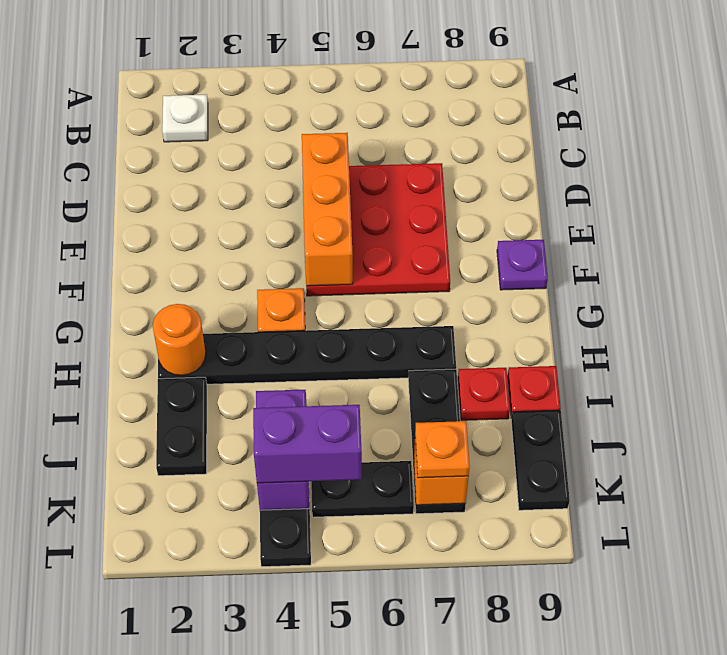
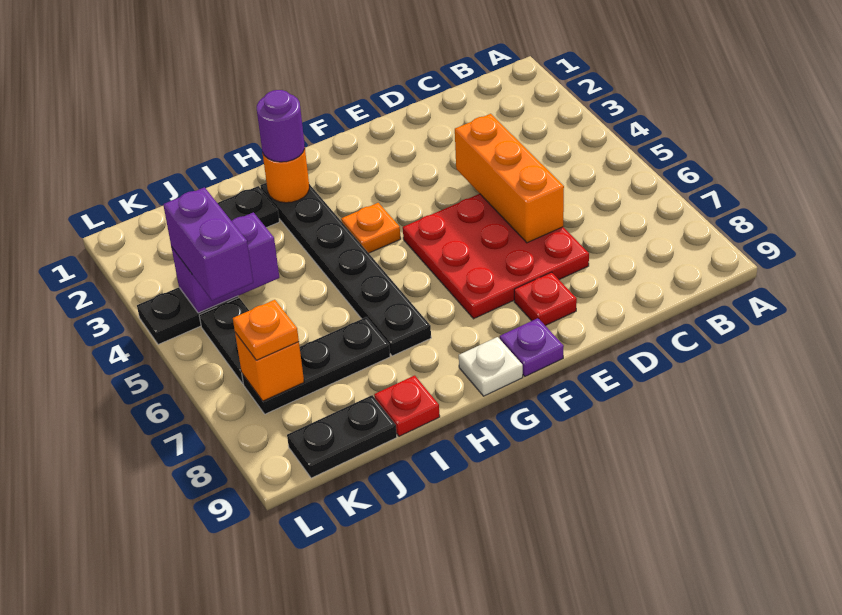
white 1x1 plate [162,94,208,142] -> white 1x1 plate moved to [459,337,523,396]
orange 1x3 brick [302,133,353,286] -> orange 1x3 brick turned to [455,114,564,243]
none -> purple 1x1 round brick [257,90,305,162]
red 1x1 plate [458,368,510,420] -> red 1x1 plate moved to [514,272,577,326]

